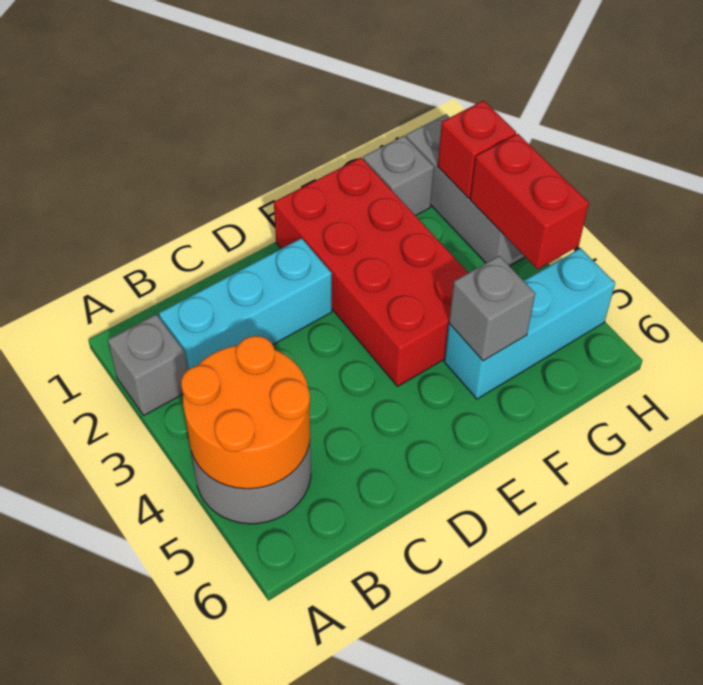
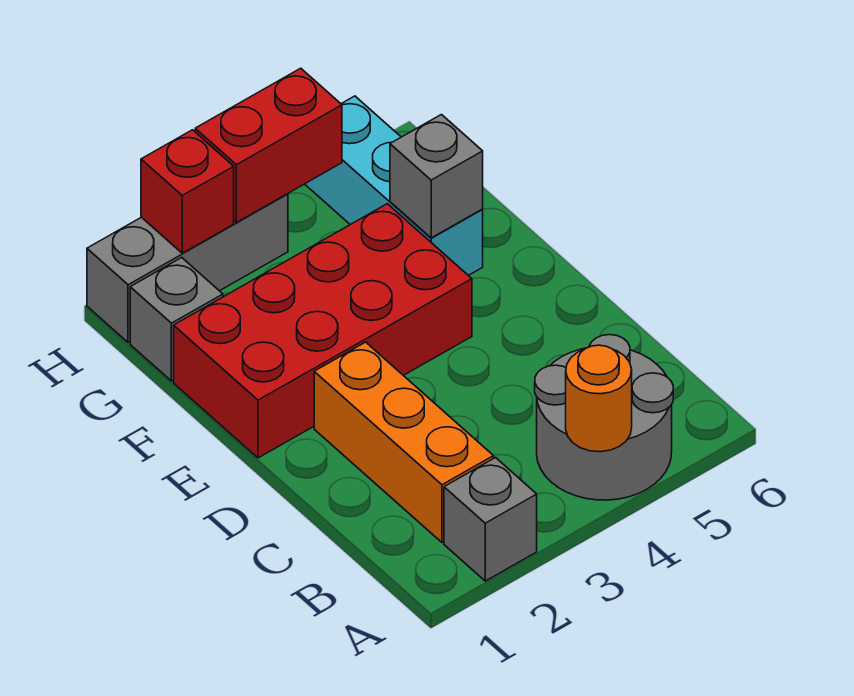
orange 2x2 round brick [181,336,310,489] -> orange 1x1 round brick [566,345,632,452]
cyan 1x3 brick [159,238,332,370] -> orange 1x3 brick [314,342,493,543]

